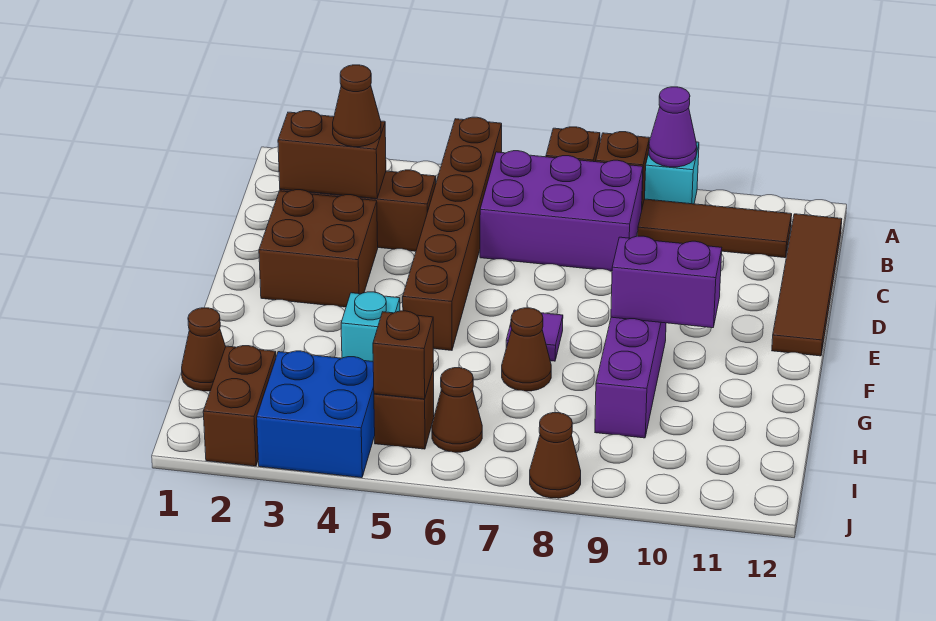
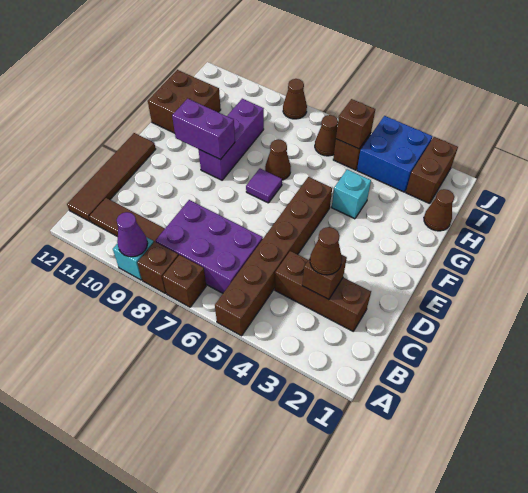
brown 1x2 brick [278,111,386,199] -> brown 1x1 brick [302,255,347,300]
brown 2x2 brick [259,190,378,307] -> brown 2x2 brick moved to [148,70,221,133]

